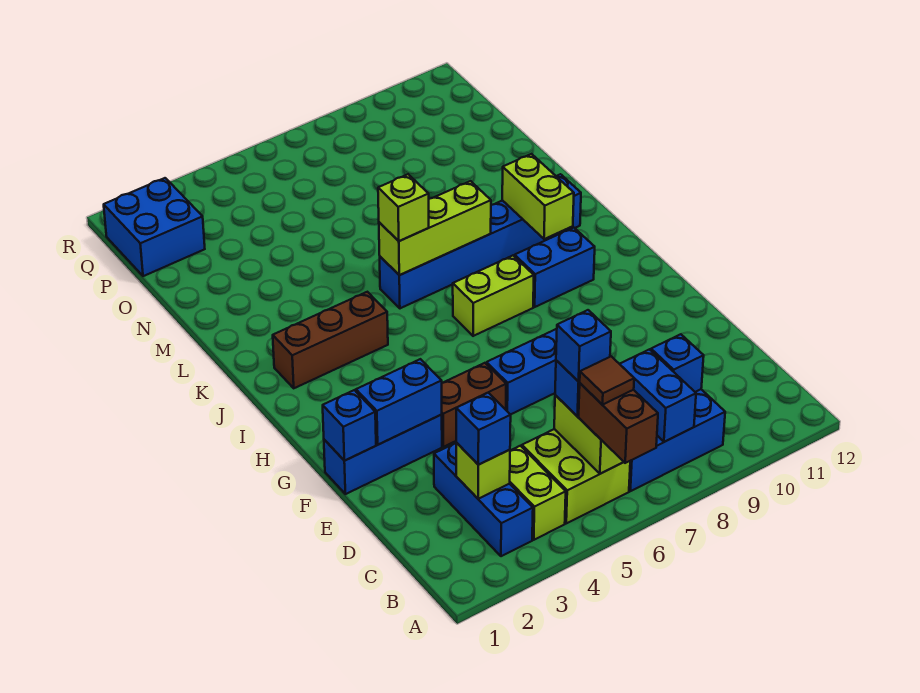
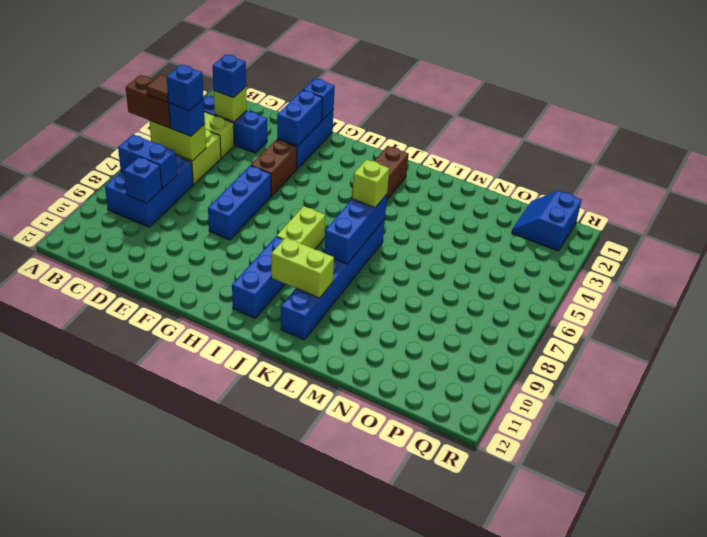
blue 1x2 brick [515,228,595,307] -> blue 1x3 brick [232,237,285,318]
lime 1x3 brick [379,181,491,275] -> blue 1x3 brick [324,194,387,264]
blue 2x2 brick [104,178,205,276] -> blue 2x2 slope [512,191,582,251]

